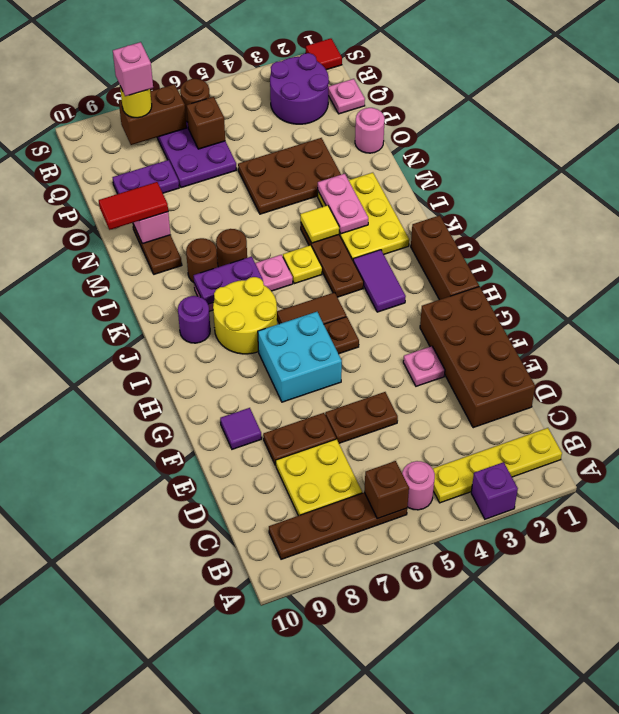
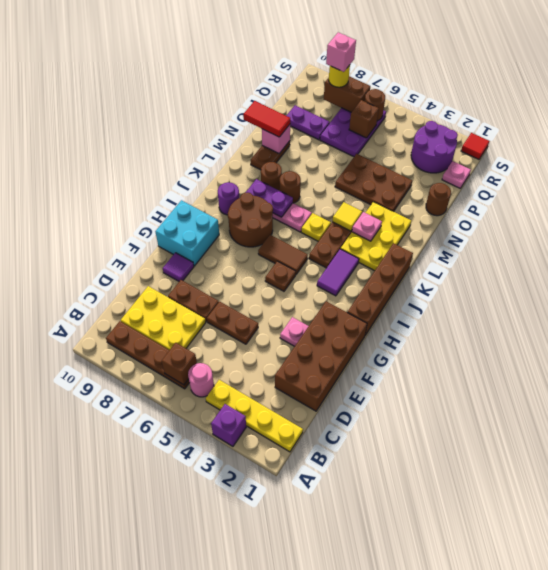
yellow 2x2 plate [276,439,362,516] -> yellow 2x3 plate [121,286,206,350]
cyan 2x2 brick [258,312,342,402] -> cyan 2x2 brick moved to [155,200,219,266]
brown 1x3 brick [411,215,479,300] -> brown 1x4 brick [347,243,413,335]
yellow 2x2 round brick [213,277,277,354] -> brown 2x2 round brick [228,192,273,247]
pink 1x2 plate [318,174,368,234] -> pink 1x1 plate [352,212,382,241]
pink 1x1 round brick [355,108,385,153] -> brown 1x1 round brick [426,183,451,216]

